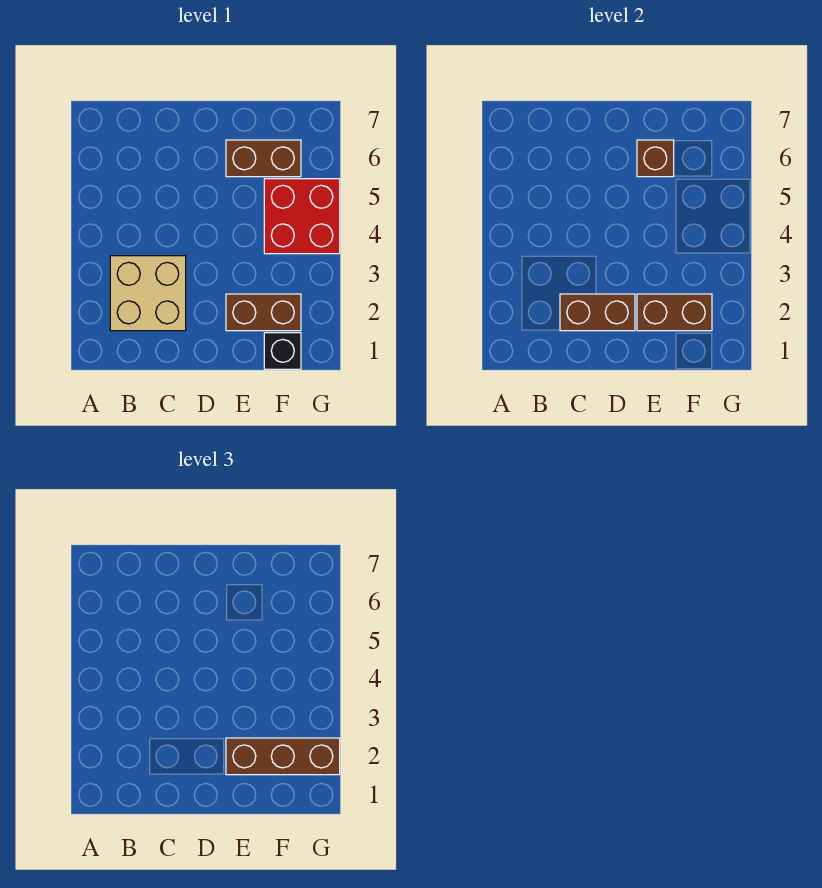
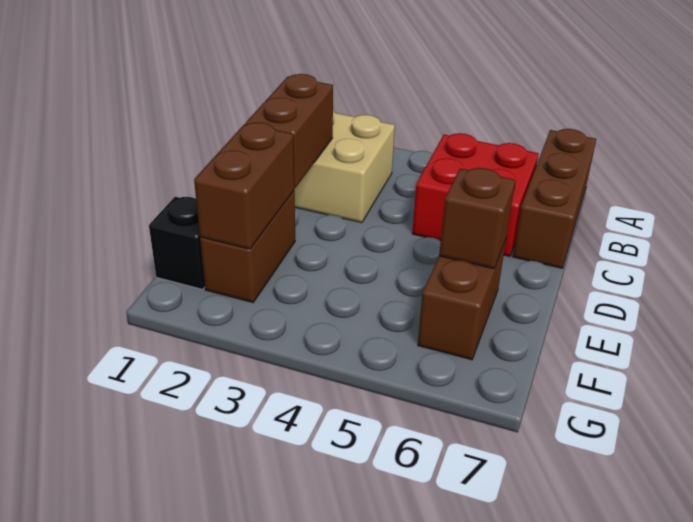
brown 1x3 brick [226,738,340,775] -> brown 1x3 brick moved to [513,129,596,268]
red 2x2 brick [264,179,340,254] -> red 2x2 brick moved to [412,133,539,256]

